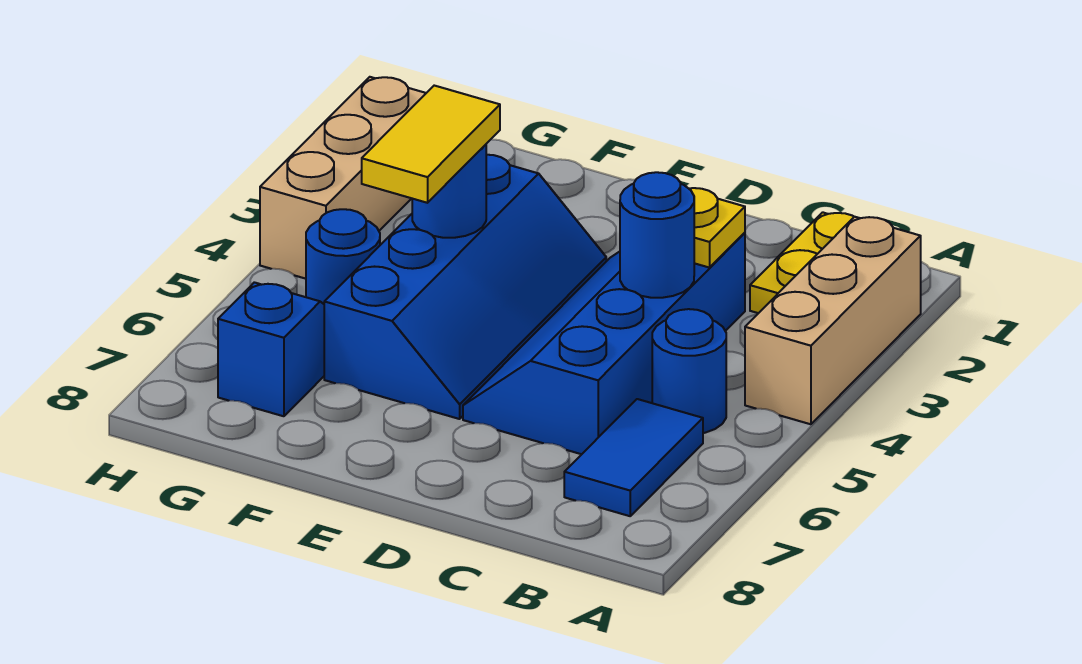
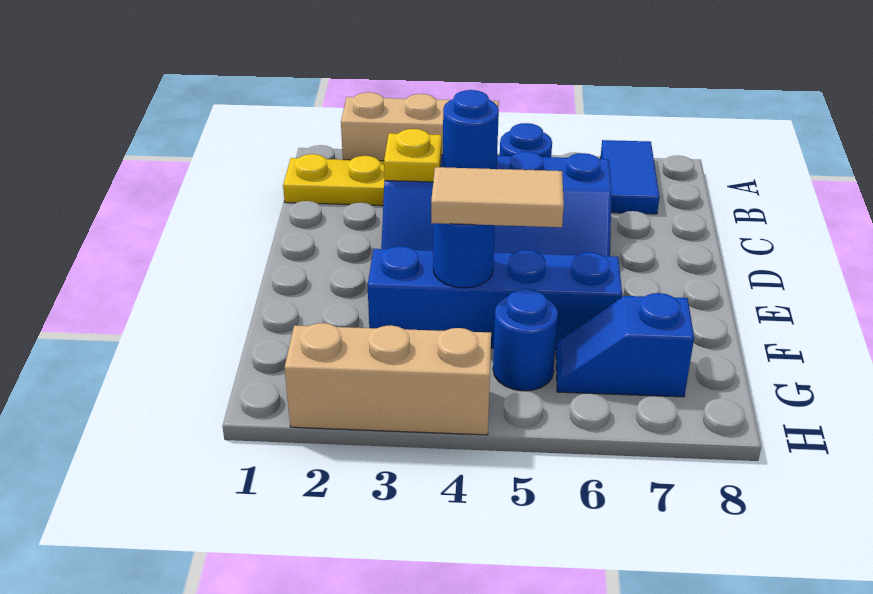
blue 1x2 tile [564,399,703,516] -> blue 1x2 tile turned to [601,140,659,214]
yellow 1x2 tile [362,86,500,203] -> tan 1x2 tile [431,167,564,227]

